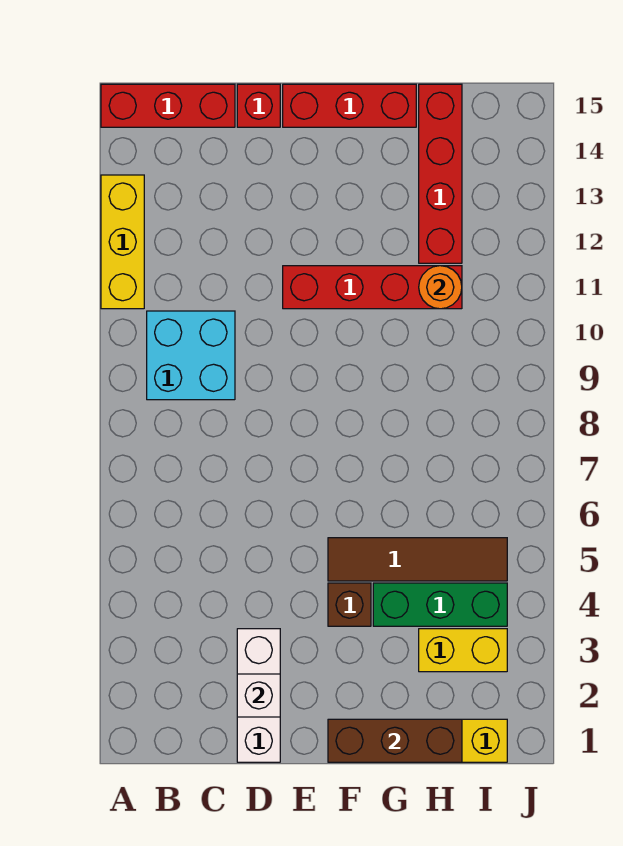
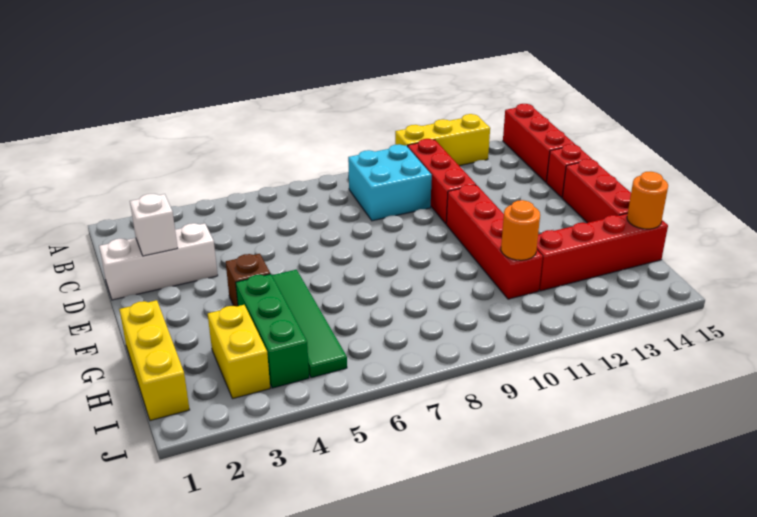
none -> red 1x3 brick [408,139,476,224]
brown 1x3 brick [328,719,462,762] -> none
brown 1x4 tile [328,538,507,581] -> green 1x4 tile [272,270,347,378]
none -> orange 1x1 round brick [627,172,668,229]

